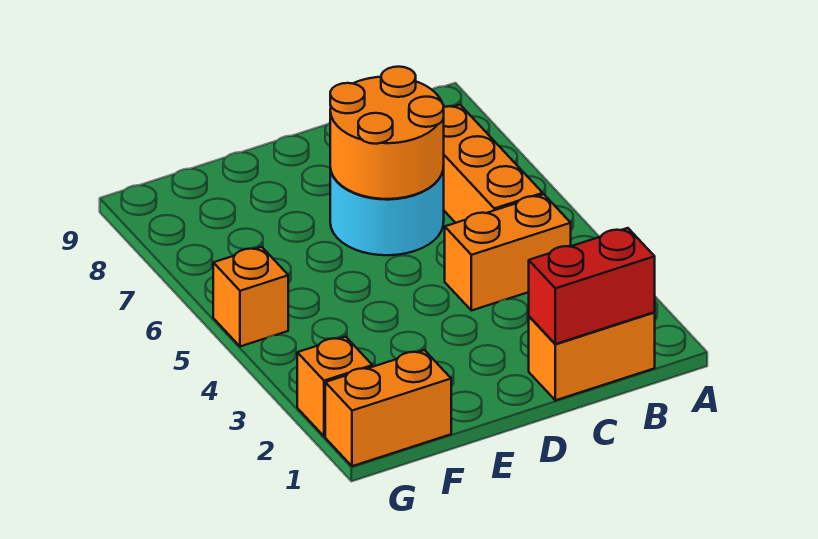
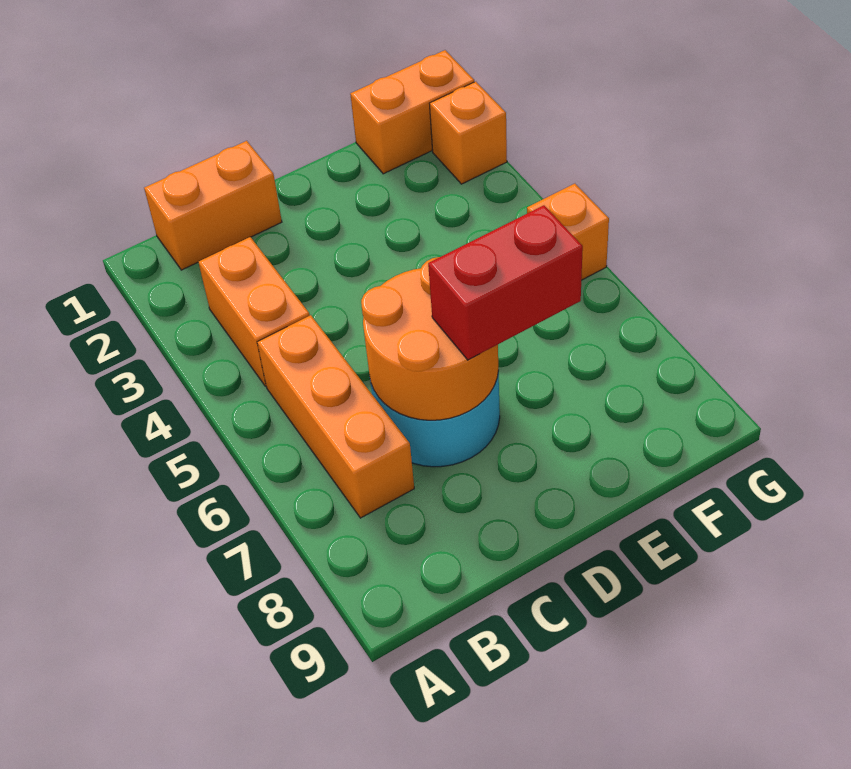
red 1x2 brick [529,228,655,344] -> red 1x2 brick moved to [428,205,583,360]
orange 1x2 brick [445,194,571,311] -> orange 1x2 brick turned to [198,237,310,386]

